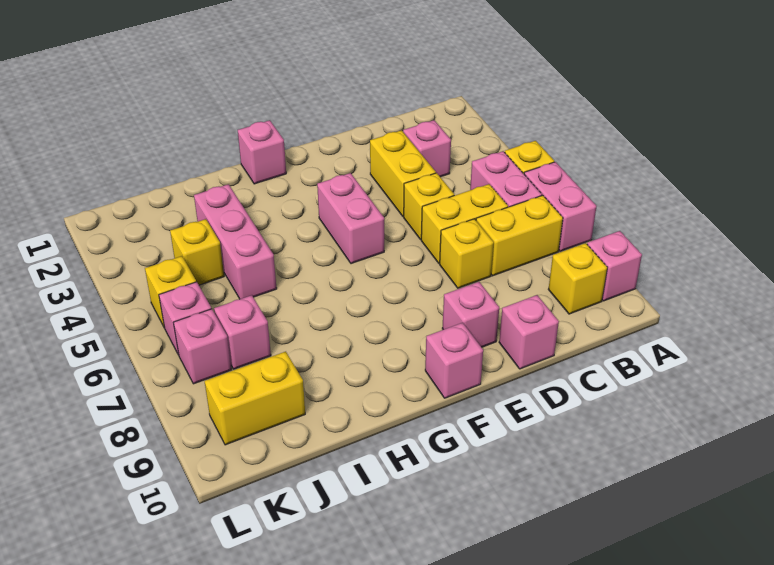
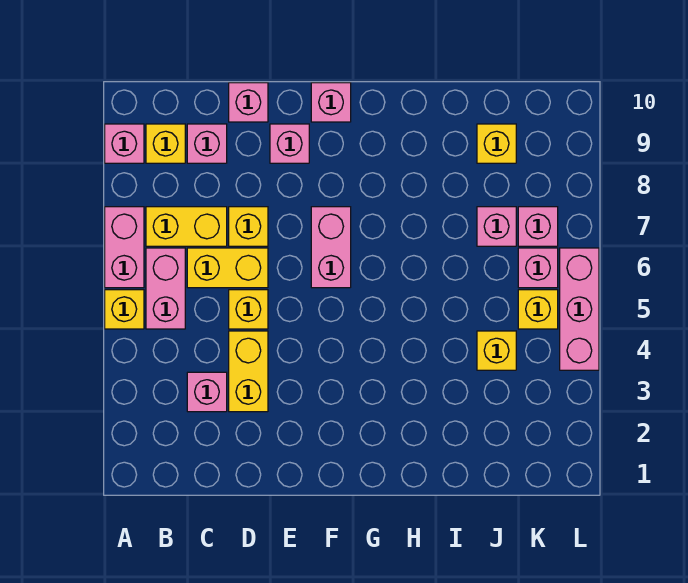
pink 1x2 brick [317,173,384,264] -> pink 1x2 brick moved to [311,207,351,288]
pink 1x1 brick [238,120,286,184] -> pink 1x1 brick moved to [187,124,227,163]
pink 1x3 brick [194,184,277,299] -> pink 1x3 brick moved to [560,248,599,370]
yellow 1x2 brick [205,352,305,445] -> yellow 1x1 brick [477,124,516,163]

